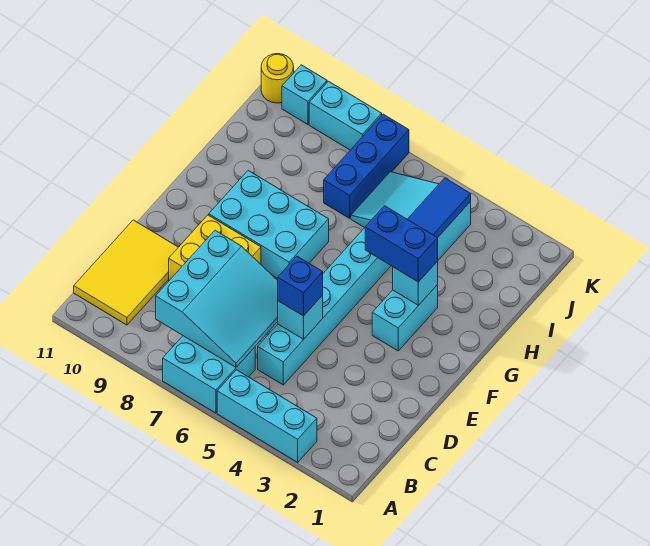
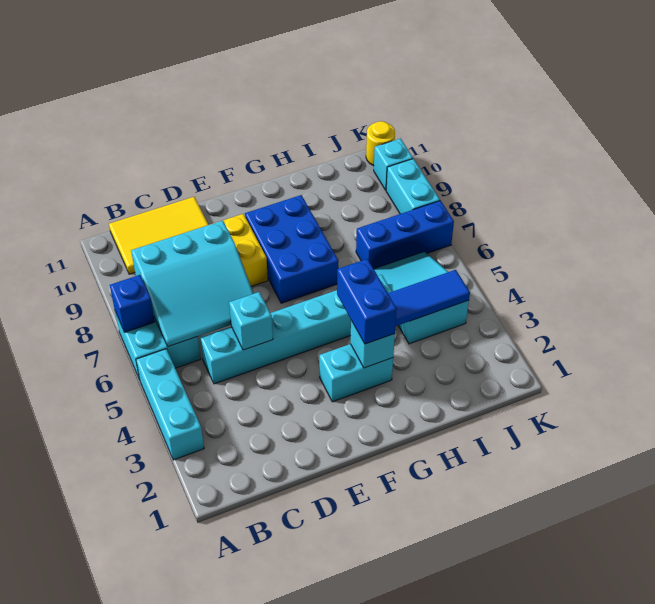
blue 1x1 brick [278,256,323,316] -> blue 1x1 brick moved to [110,275,155,332]
cyan 2x3 brick [209,171,329,278] -> blue 2x3 brick [245,195,338,303]

